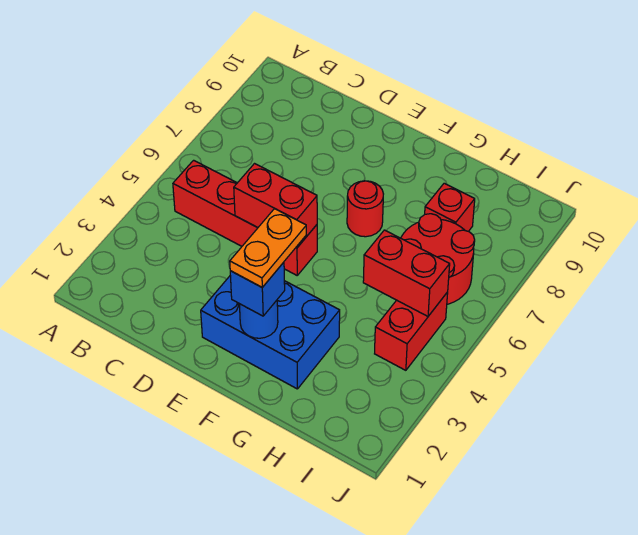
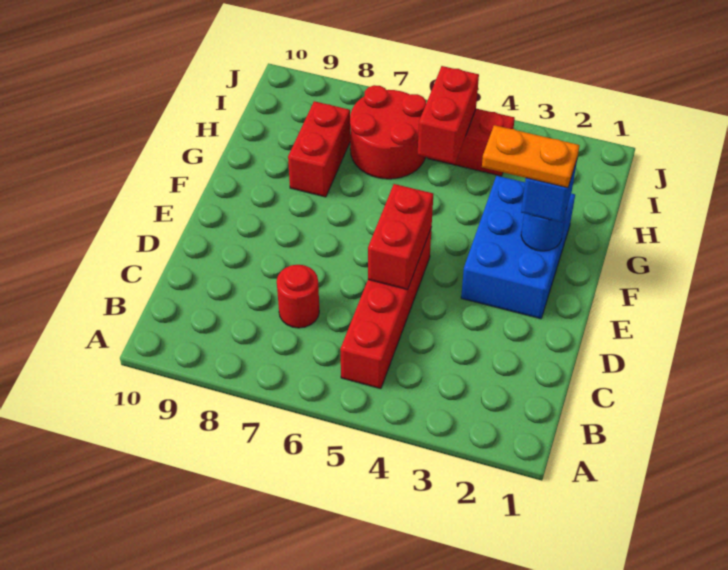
red 1x1 round brick [347,181,383,237] -> red 1x1 round brick moved to [277,265,319,328]
red 1x1 brick [425,183,475,231] -> red 1x2 brick [288,101,350,197]

